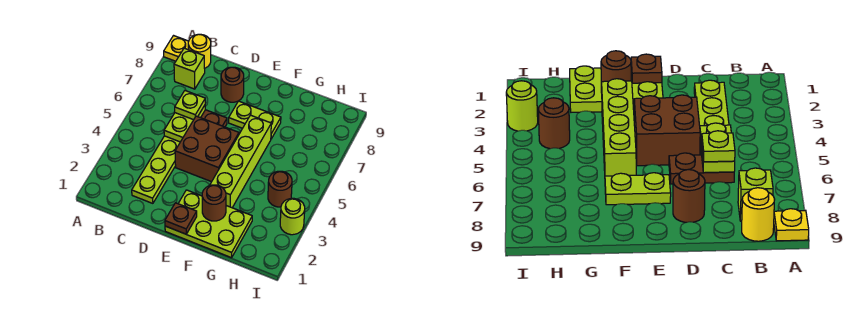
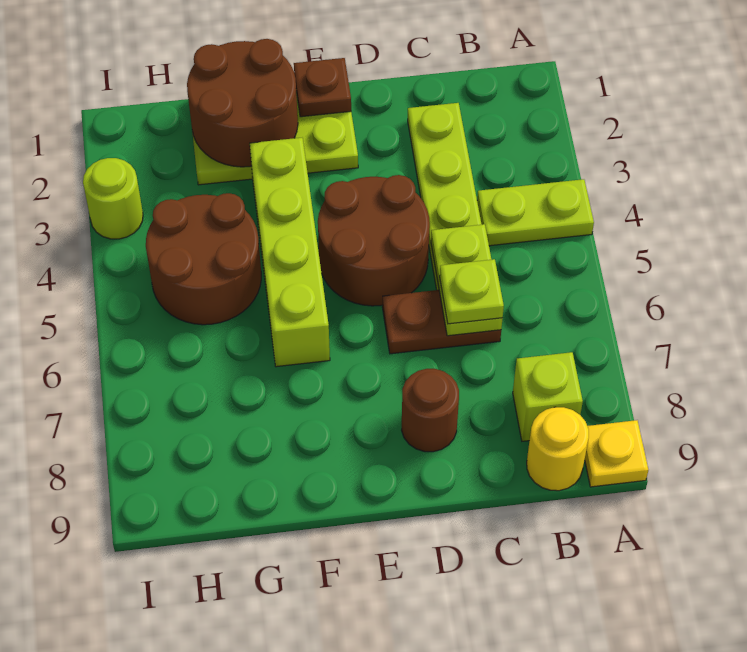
brown 2x2 brick [175,116,239,182] -> brown 2x2 round brick [318,175,430,306]
lime 1x2 plate [229,101,281,139] -> lime 1x2 plate moved to [477,179,594,246]
brown 1x1 round brick [202,185,226,221] -> brown 2x2 round brick [187,39,298,167]
brown 1x1 round brick [268,171,292,207] -> brown 2x2 round brick [146,193,261,325]

